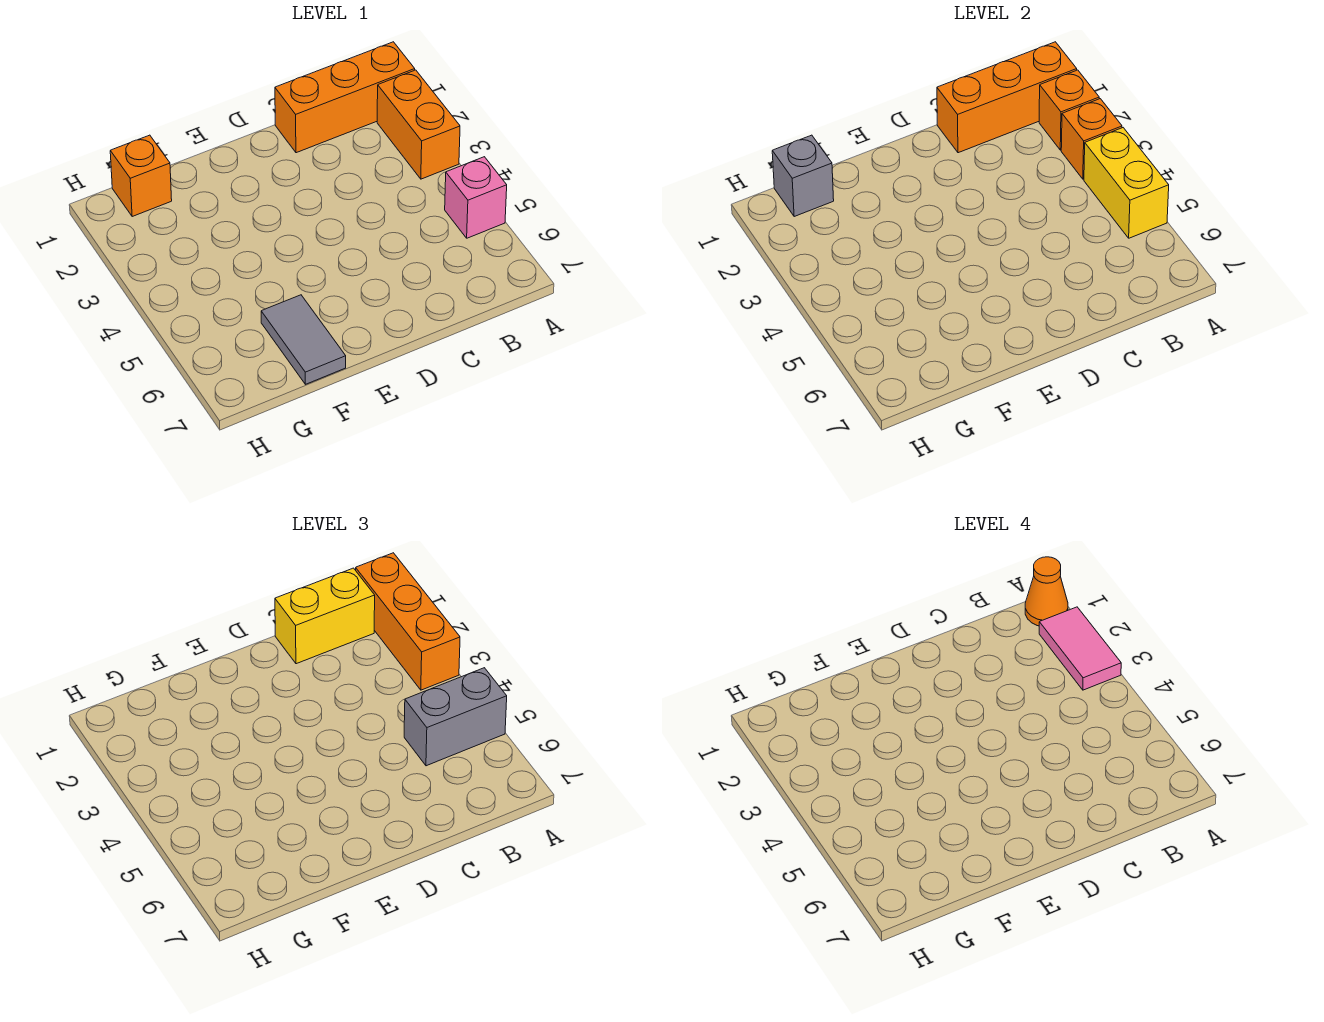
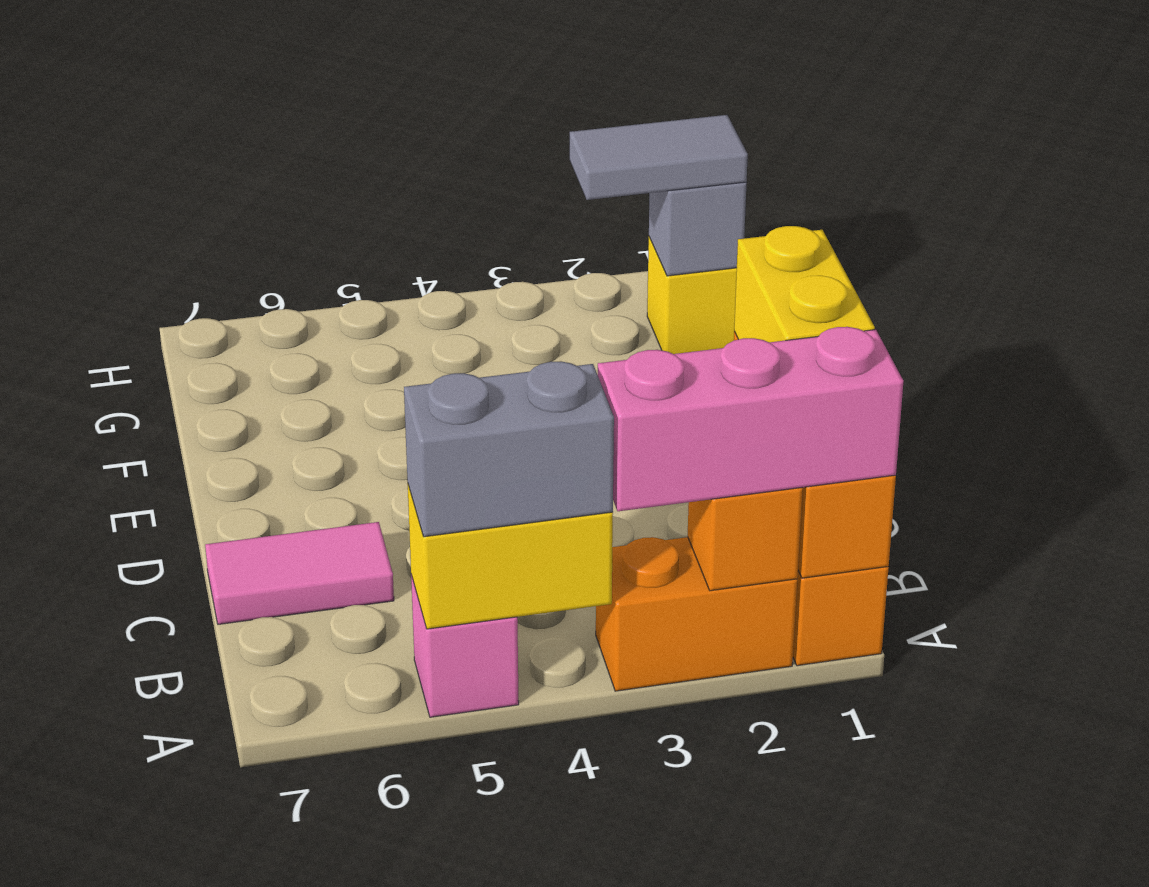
orange 1x3 brick [356,553,460,690] -> pink 1x3 brick [598,327,903,511]
orange 1x1 cone [1025,557,1068,626] -> none
pink 1x2 tile [1039,607,1121,690] -> pink 1x2 tile moved to [205,522,394,624]
orange 1x1 brick [1061,99,1122,179] -> none
grey 1x2 brick [404,668,507,766] -> grey 1x2 brick turned to [404,361,614,537]
grey 1x2 tile [261,295,346,384] -> grey 1x2 tile moved to [570,115,748,200]
orange 1x1 brick [110,135,172,216] -> yellow 1x1 brick [647,237,737,354]

